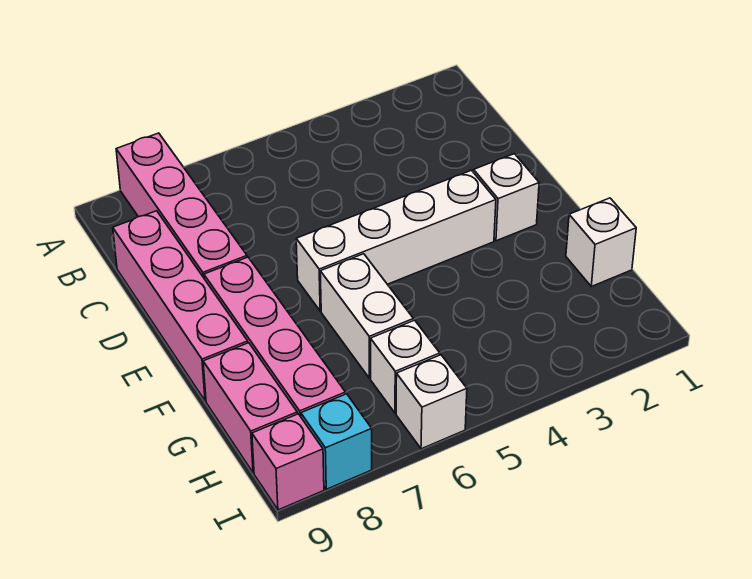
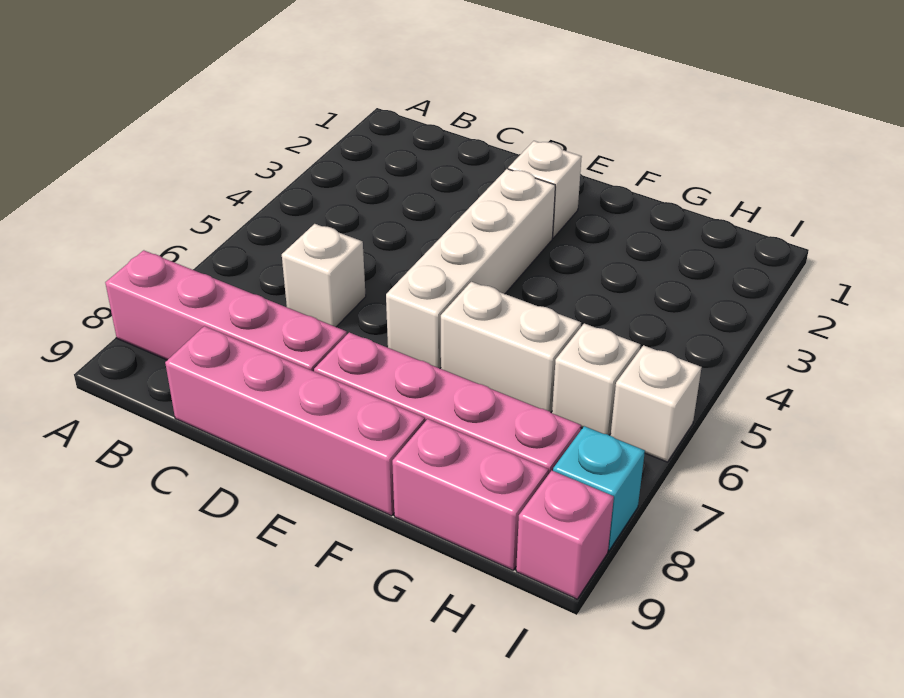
white 1x1 brick [566,198,636,287] -> white 1x1 brick moved to [282,224,366,327]

